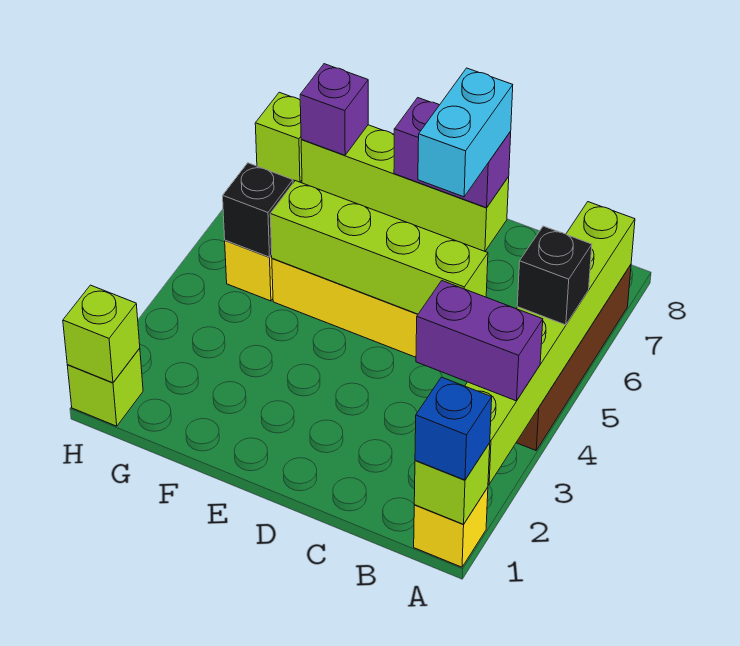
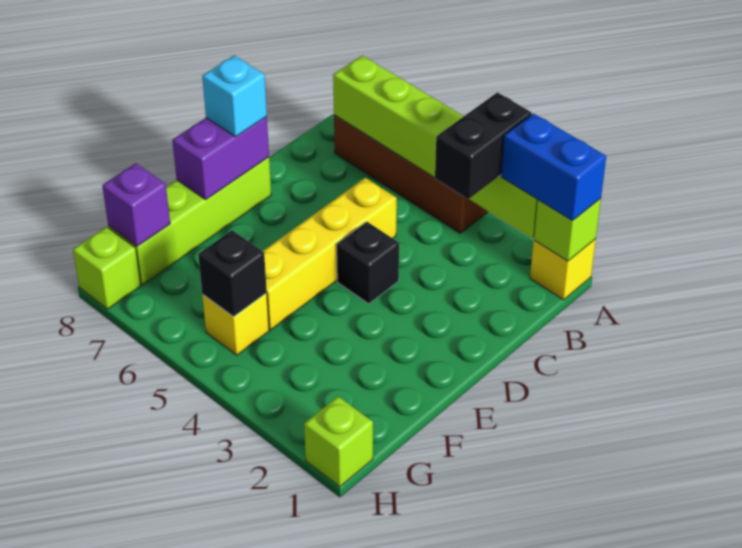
blue 1x1 brick [415,377,492,480] -> blue 1x2 brick [501,113,606,220]
purple 1x2 brick [416,281,543,401] -> black 1x2 brick [435,92,532,199]
black 1x1 brick [517,226,592,325] -> black 1x1 brick moved to [337,222,399,304]
lime 1x4 brick [270,181,488,314] -> none
cyan 1x2 brick [418,68,513,197] -> cyan 1x1 brick [202,55,267,137]
lime 1x1 brick [63,285,140,383] -> none

